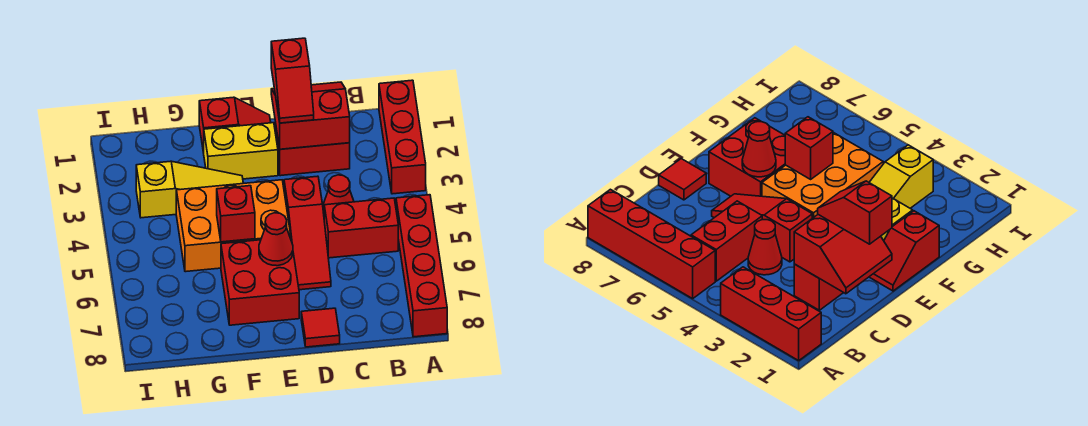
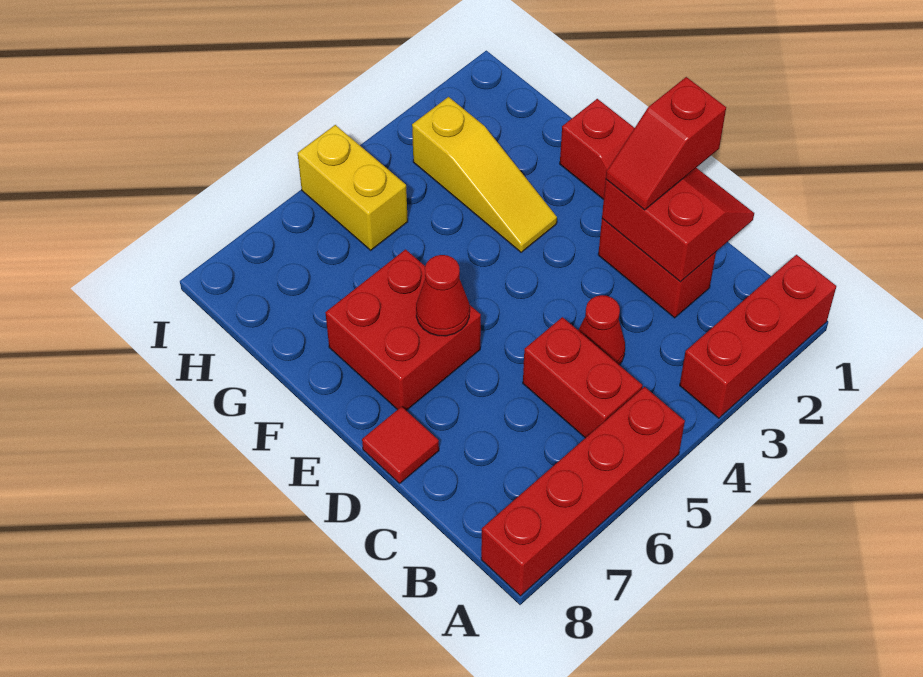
red 1x3 slope [284,176,331,290] -> none
yellow 1x2 brick [204,123,278,179] -> yellow 1x2 brick moved to [298,125,408,250]
orange 2x3 brick [176,180,291,272] -> none
red 1x1 brick [217,186,255,242] -> none

